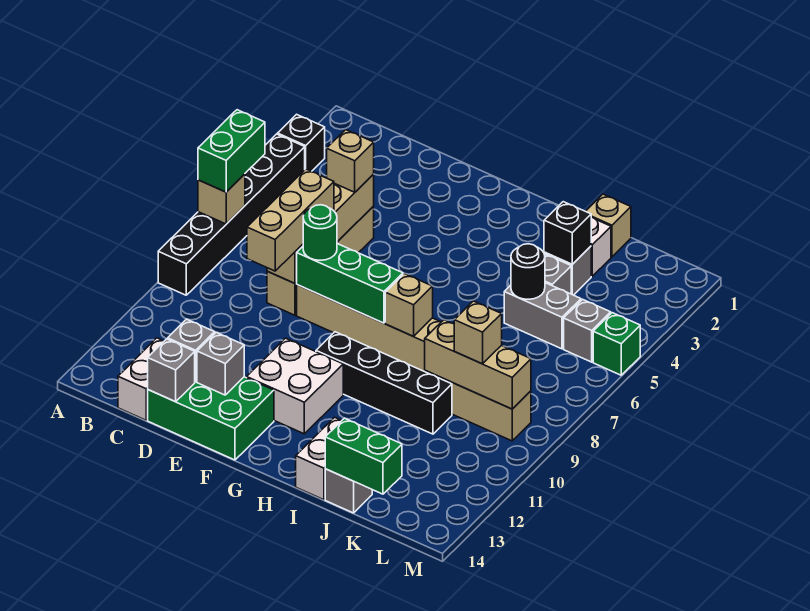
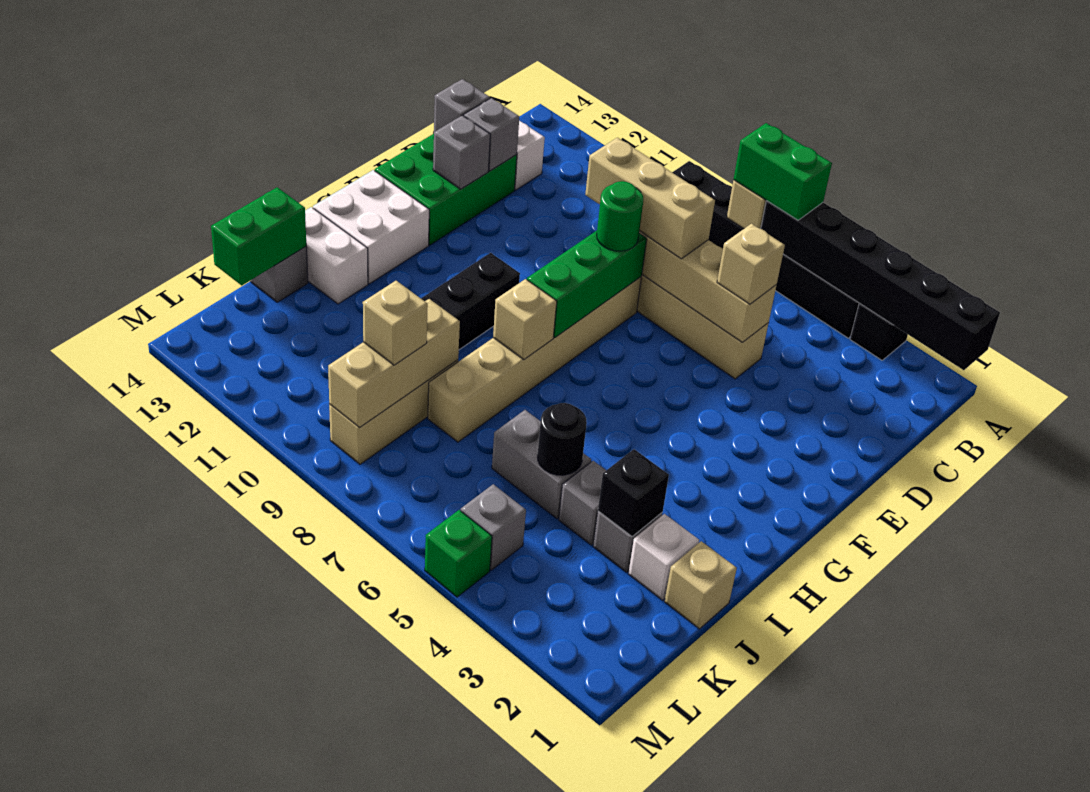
none -> black 1x6 brick [761,201,1000,370]
white 2x2 brick [247,338,343,434] -> white 2x2 brick moved to [313,170,429,284]
grey 1x2 brick [504,283,581,349] -> grey 1x2 brick turned to [492,410,591,519]

